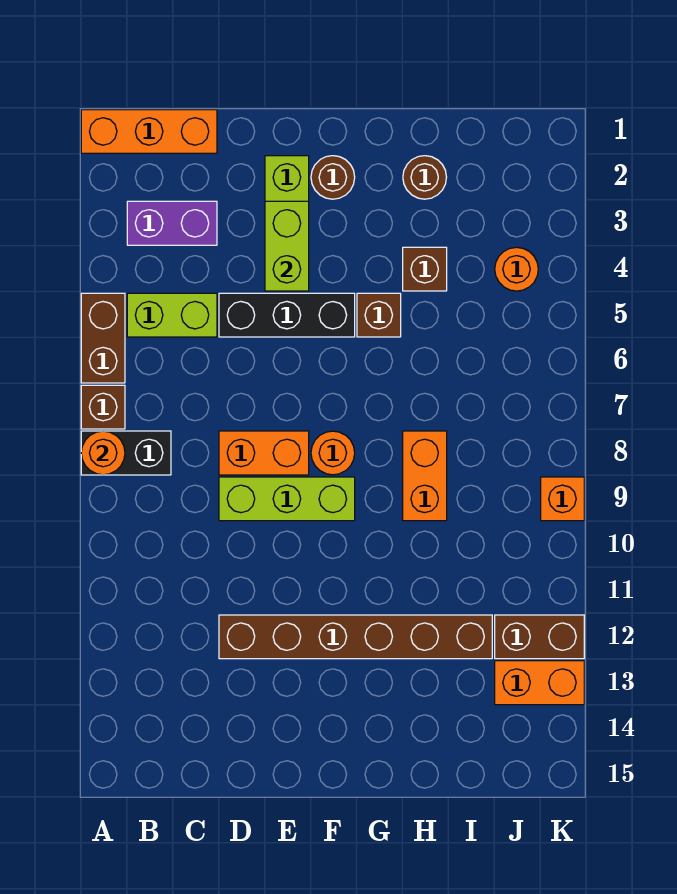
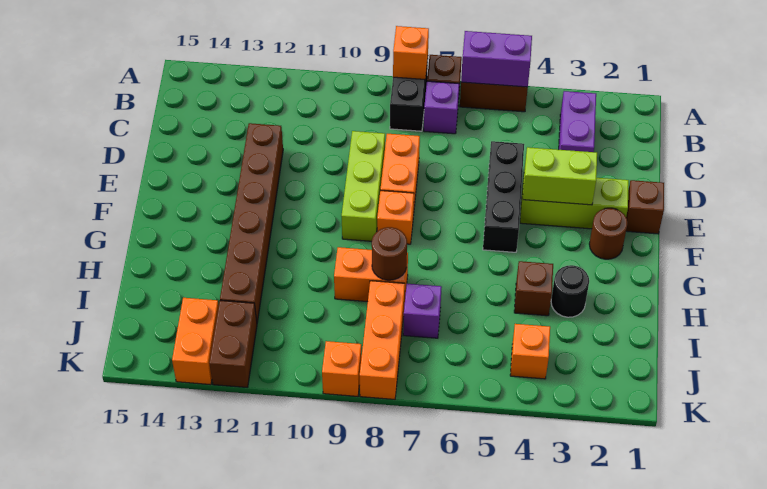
orange 1x3 brick [81,110,217,153] -> orange 1x3 brick moved to [360,281,405,399]
none -> purple 1x2 brick [461,31,532,87]
orange 1x1 round brick [81,431,125,475] -> orange 1x1 brick [393,26,429,79]
lime 1x2 brick [127,293,217,337] -> none
none -> purple 1x1 brick [424,81,459,134]
orange 1x1 round brick [311,431,355,475] -> orange 1x1 brick [377,191,414,244]
brown 1x1 brick [357,293,401,337] -> brown 1x1 brick moved to [626,180,664,234]
brown 1x1 round brick [403,156,447,199] -> brown 1x1 round brick moved to [372,227,407,280]
none -> black 1x1 round brick [551,265,589,317]
none -> purple 1x1 brick [403,284,442,338]
orange 1x1 round brick [495,247,538,291] -> orange 1x1 brick [510,324,550,379]

